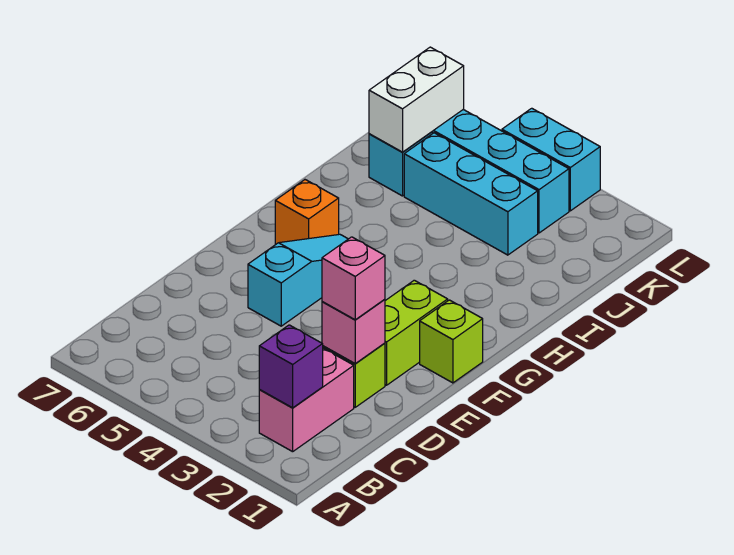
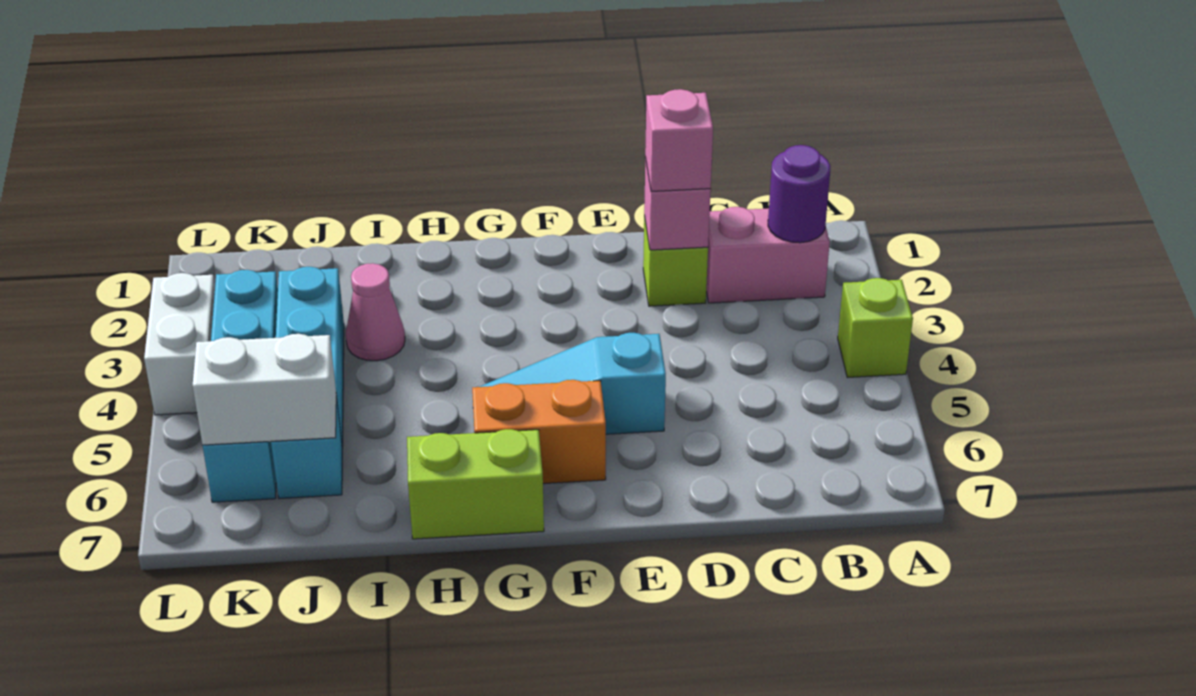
purple 1x1 brick [259,325,323,408] -> purple 1x1 round brick [768,145,830,243]
lime 1x2 brick [385,280,448,385] -> lime 1x2 brick moved to [407,429,544,539]
lime 1x1 brick [420,300,483,383] -> lime 1x1 brick moved to [838,278,913,378]
orange 1x1 brick [275,180,339,244] -> orange 1x2 brick [472,380,606,484]
none -> pink 1x1 cone [346,263,405,361]
cyan 1x2 brick [502,108,600,211] -> white 1x2 brick [144,273,215,415]

